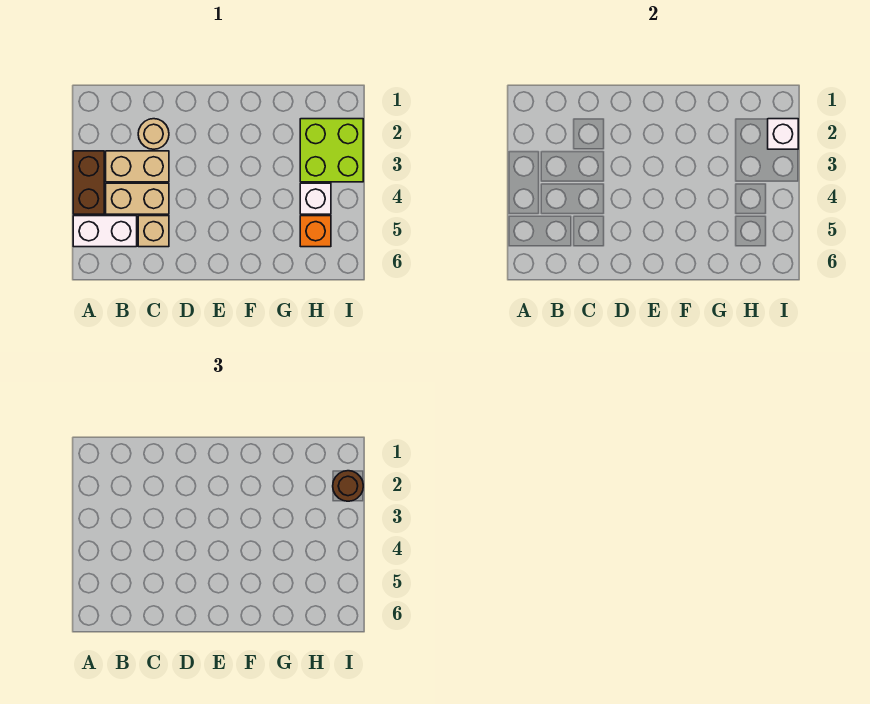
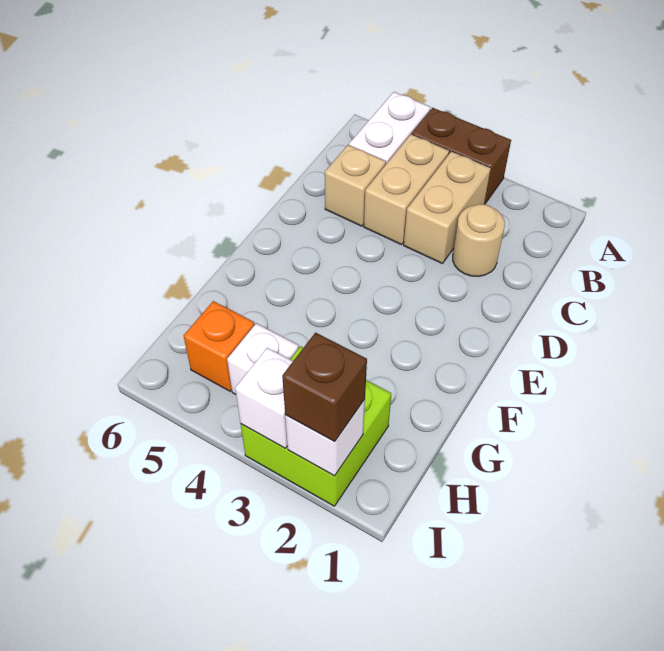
brown 1x1 round brick [333,471,363,501] -> brown 1x1 brick [282,333,367,442]
none -> white 1x1 brick [235,348,293,448]

